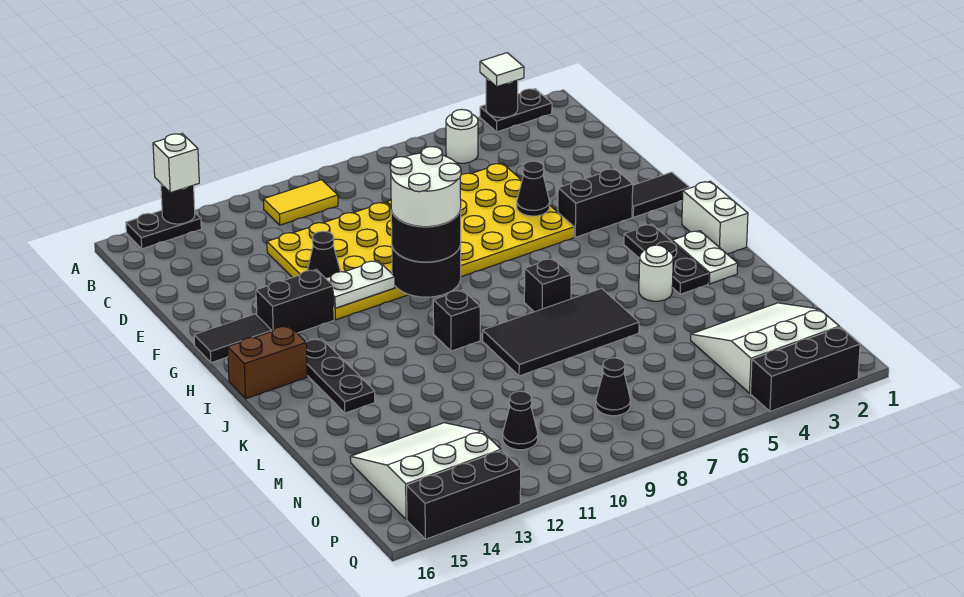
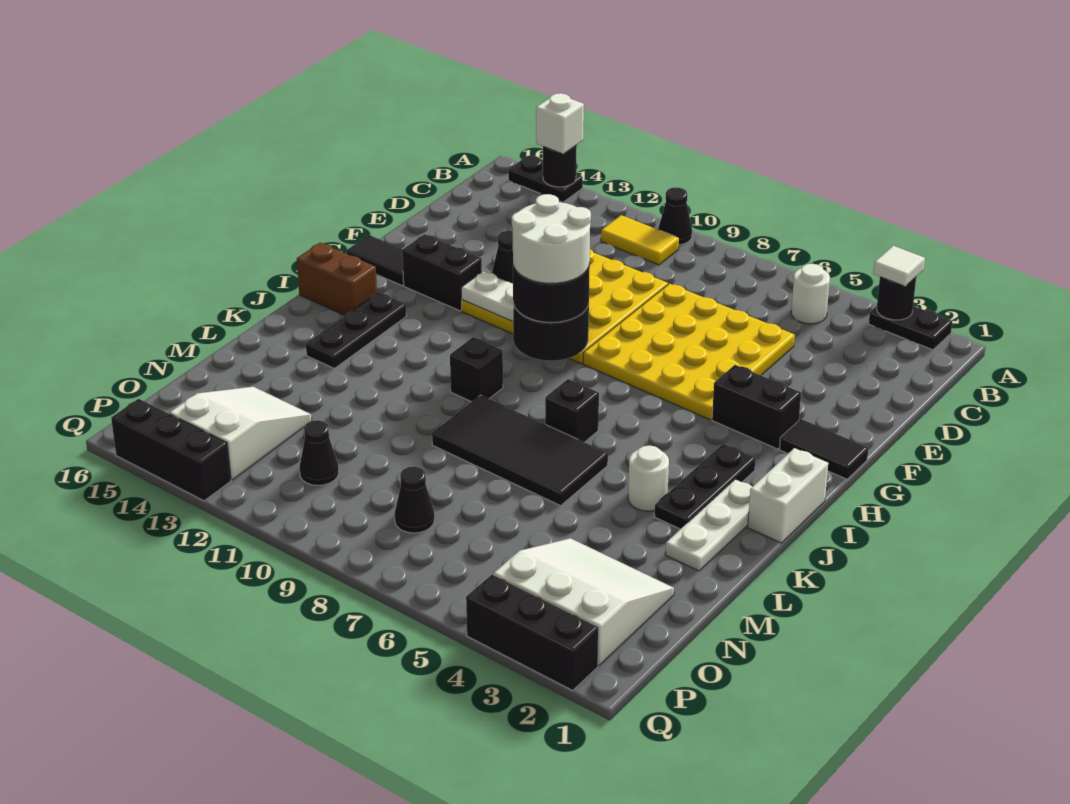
black 1x1 cone [517,161,549,216] -> black 1x1 cone moved to [658,187,692,245]
white 1x2 plate [672,231,738,284] -> white 1x3 plate [665,479,752,571]
white 3x3 slope [350,423,501,520] -> white 2x3 slope [170,387,312,480]

